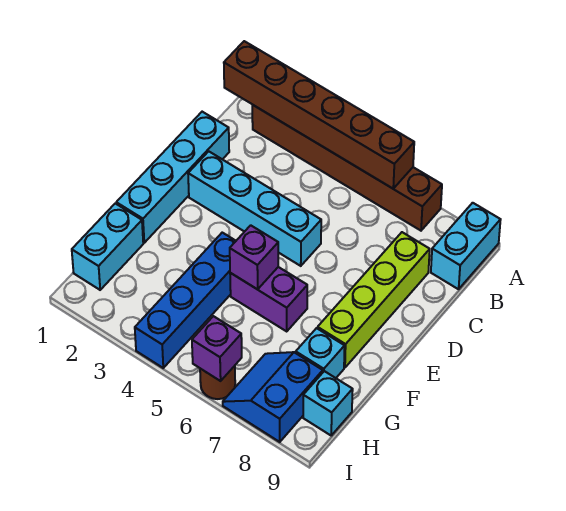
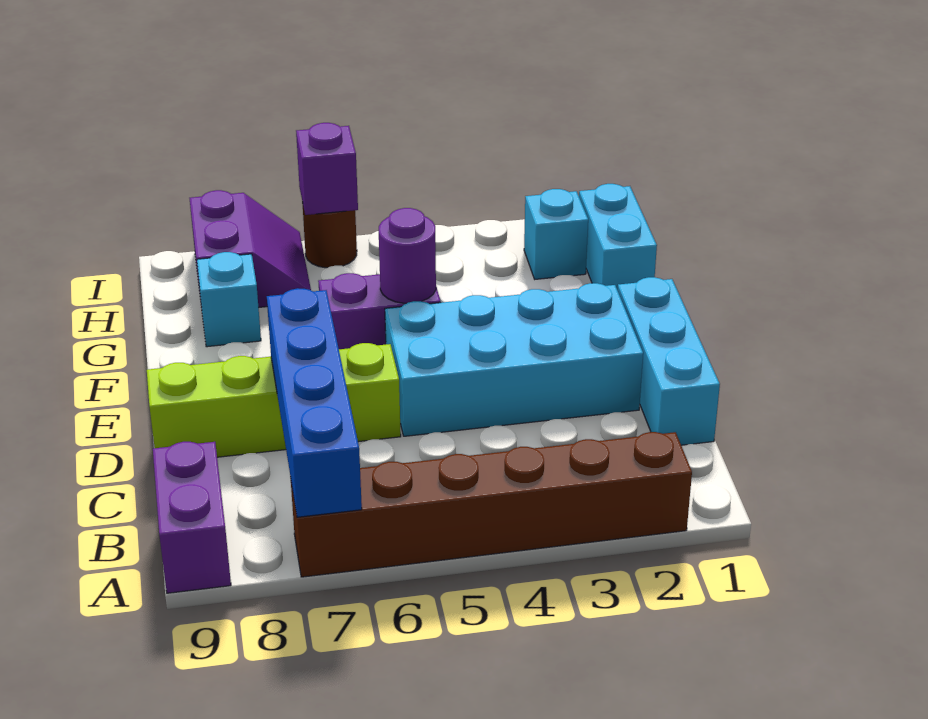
brown 1x6 brick [224,41,414,188] -> none
cyan 1x2 brick [431,203,501,289] -> purple 1x2 brick [153,442,231,593]
cyan 1x4 brick [116,112,229,243] -> cyan 1x3 brick [618,277,720,445]
lime 1x4 brick [318,232,430,368] -> lime 1x4 brick turned to [147,343,401,457]
cyan 1x4 brick [188,151,321,266] -> cyan 2x4 brick [385,283,643,436]
blue 1x4 brick [135,233,236,368] -> blue 1x4 brick moved to [267,288,362,517]
purple 1x1 brick [230,225,278,289] -> purple 1x1 round brick [379,208,436,303]
blue 2x2 slope [223,352,323,442] -> purple 2x2 slope [190,190,311,307]
cyan 1x1 brick [303,371,353,435] -> cyan 1x1 brick moved to [524,189,588,279]

